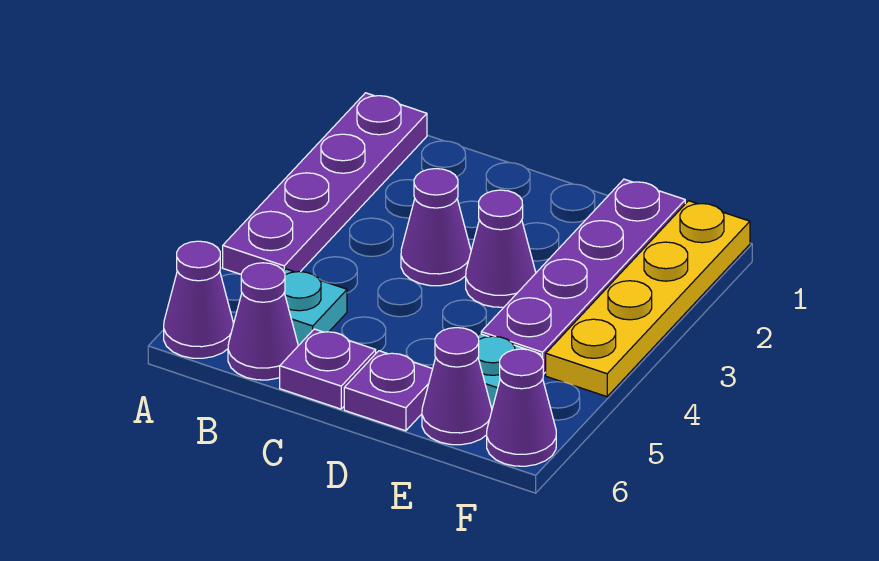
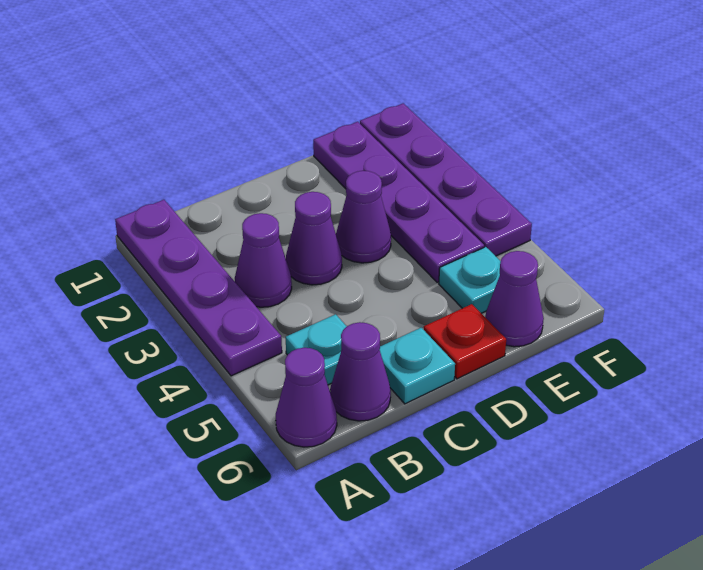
purple 1x1 plate [280,329,376,409] -> cyan 1x1 plate [380,328,455,404]
purple 1x1 plate [344,351,432,431] -> red 1x1 plate [424,304,506,379]
yellow 1x4 plate [546,201,750,397] -> purple 1x4 plate [360,103,532,256]
purple 1x1 cone [487,349,556,466] -> purple 1x1 cone moved to [235,213,292,307]

